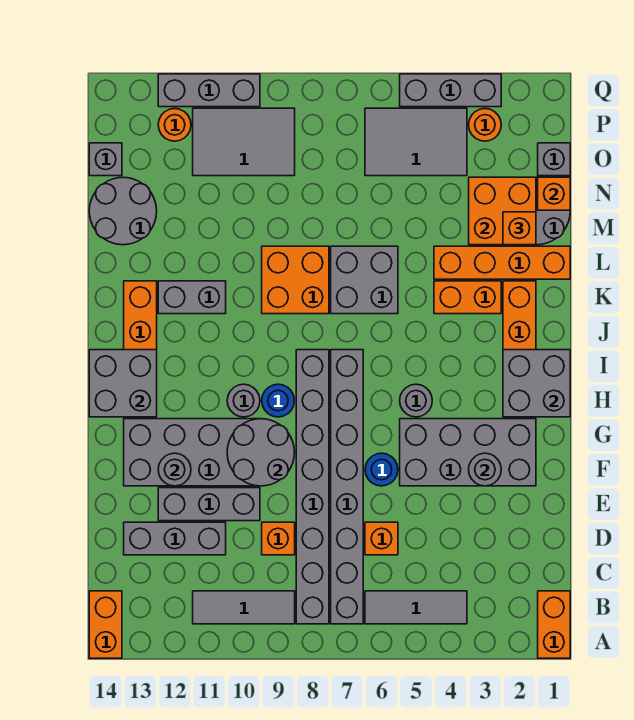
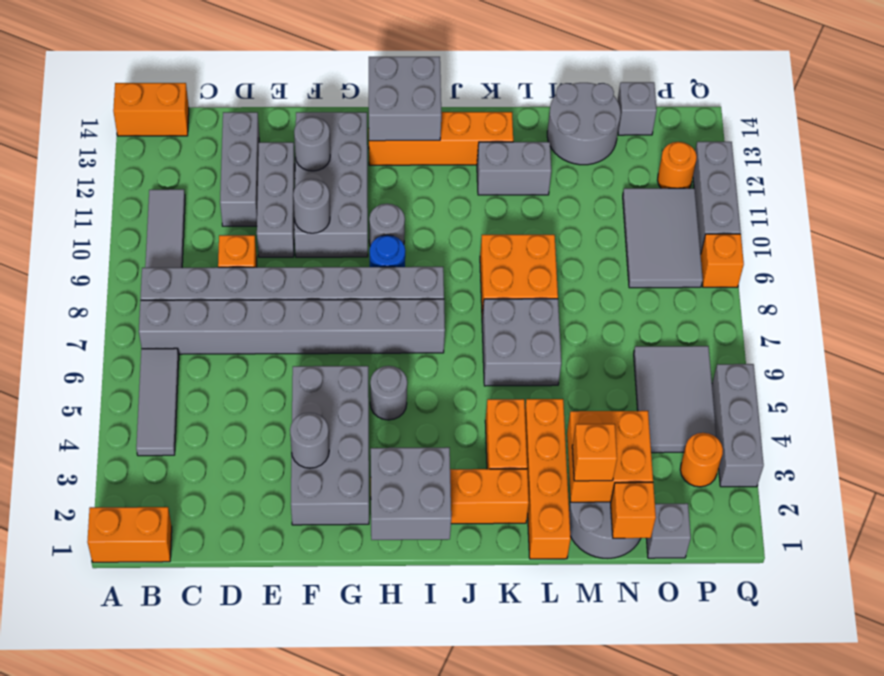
orange 1x1 brick [365,522,398,555] -> orange 1x1 brick moved to [701,234,744,287]
blue 1x1 round brick [365,453,398,486] -> none
grey 2x2 round brick [227,419,295,486] -> grey 1x1 round brick [293,179,330,233]
grey 1x2 brick [158,281,226,314] -> grey 1x2 brick turned to [477,142,551,195]

